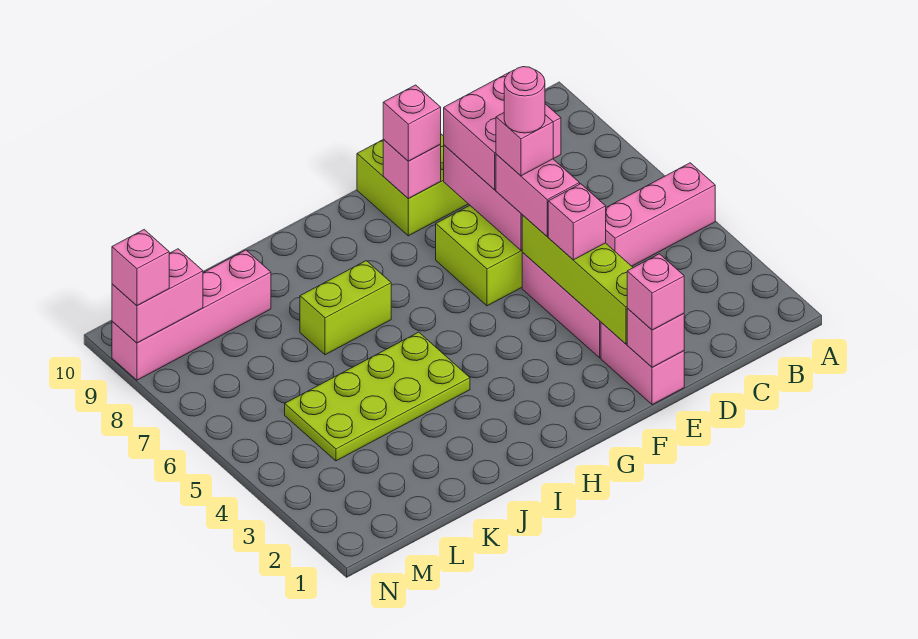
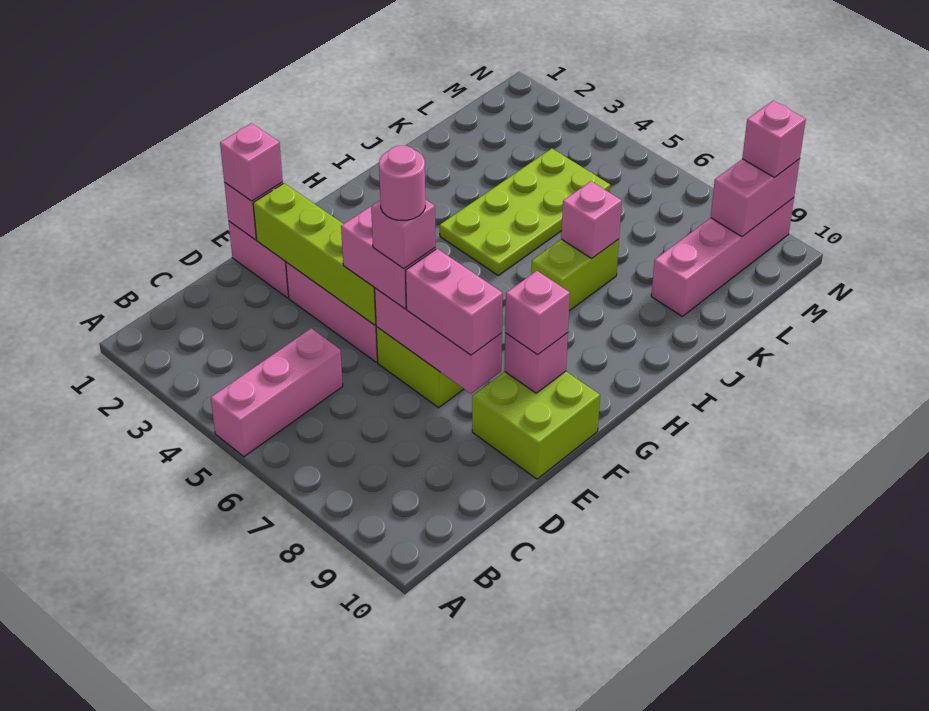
pink 2x2 brick [444,72,561,190] -> pink 1x2 brick [406,249,503,355]
pink 1x1 brick [548,184,606,260] -> pink 1x1 brick moved to [561,181,622,258]

